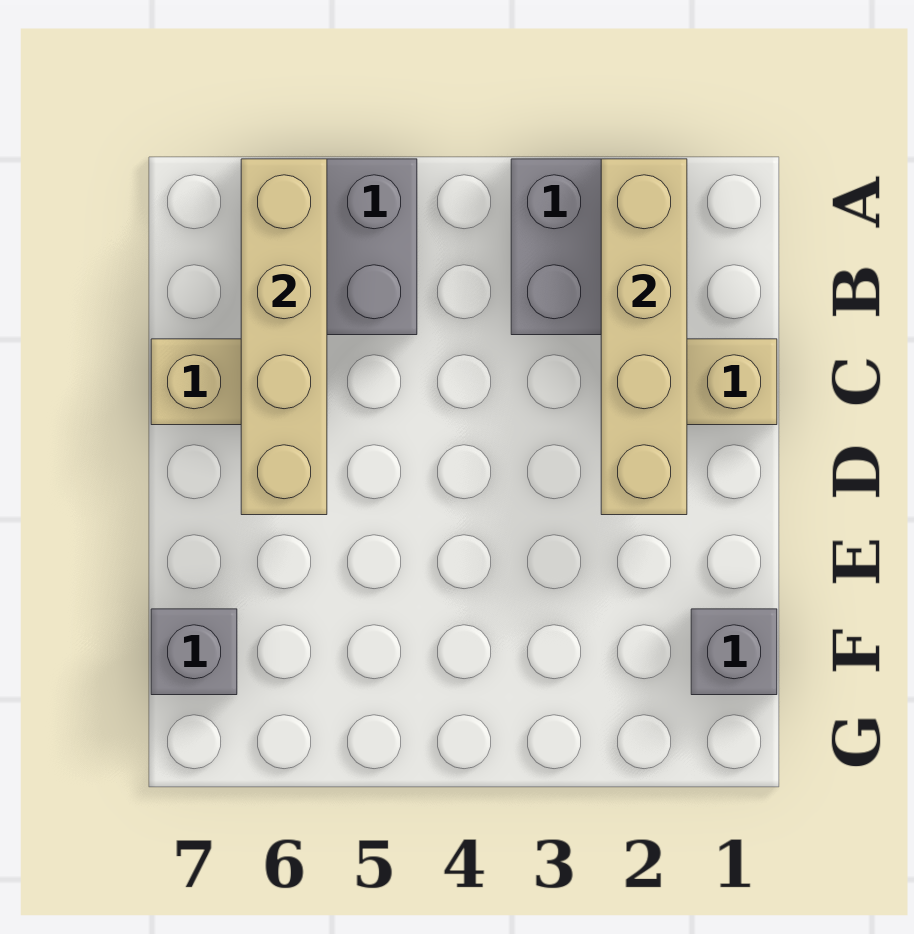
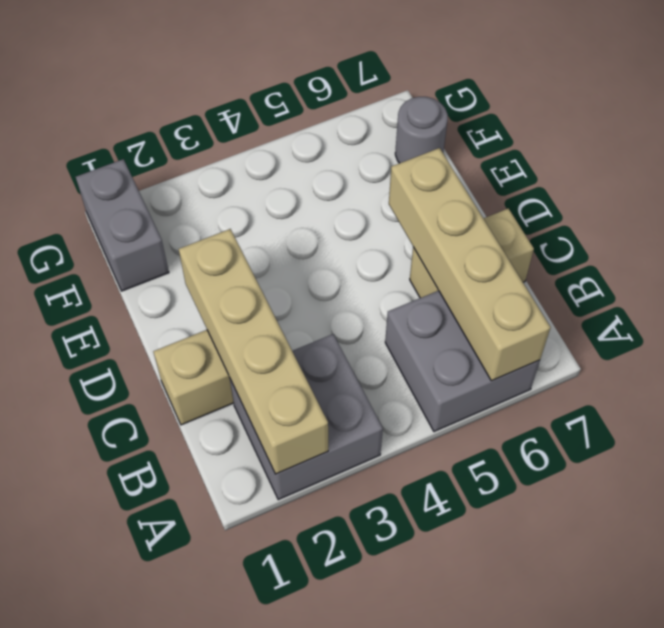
grey 1x1 brick [691,609,777,695] -> grey 1x2 brick [76,159,169,291]
grey 1x1 brick [151,609,237,695] -> grey 1x1 round brick [395,97,448,163]

